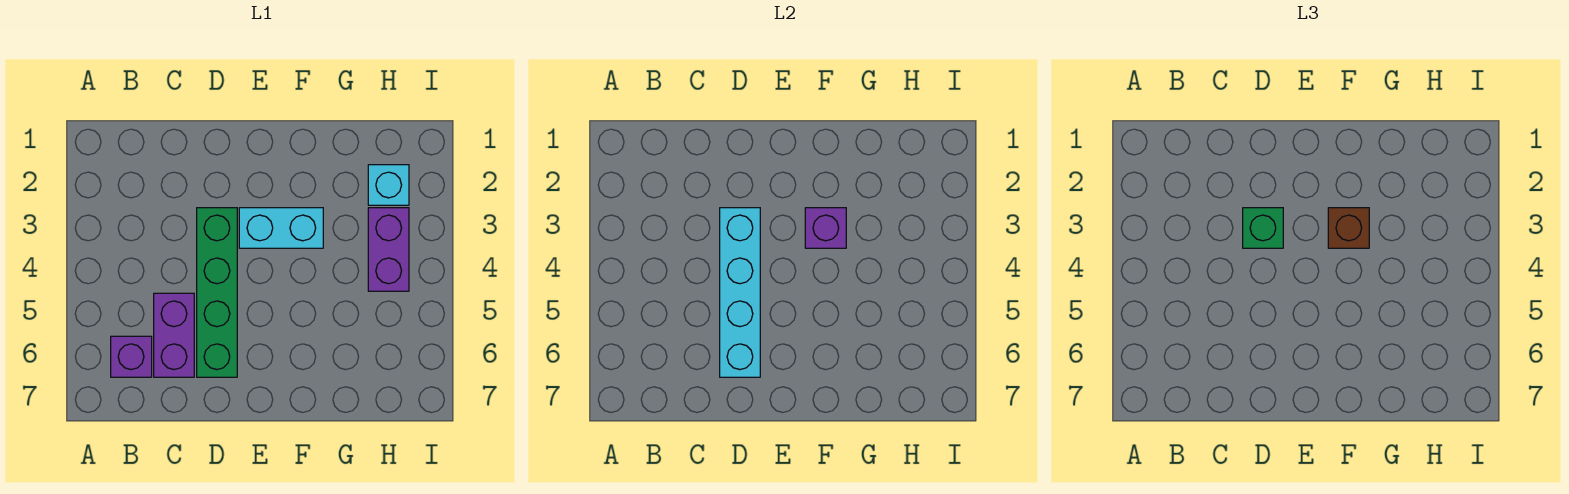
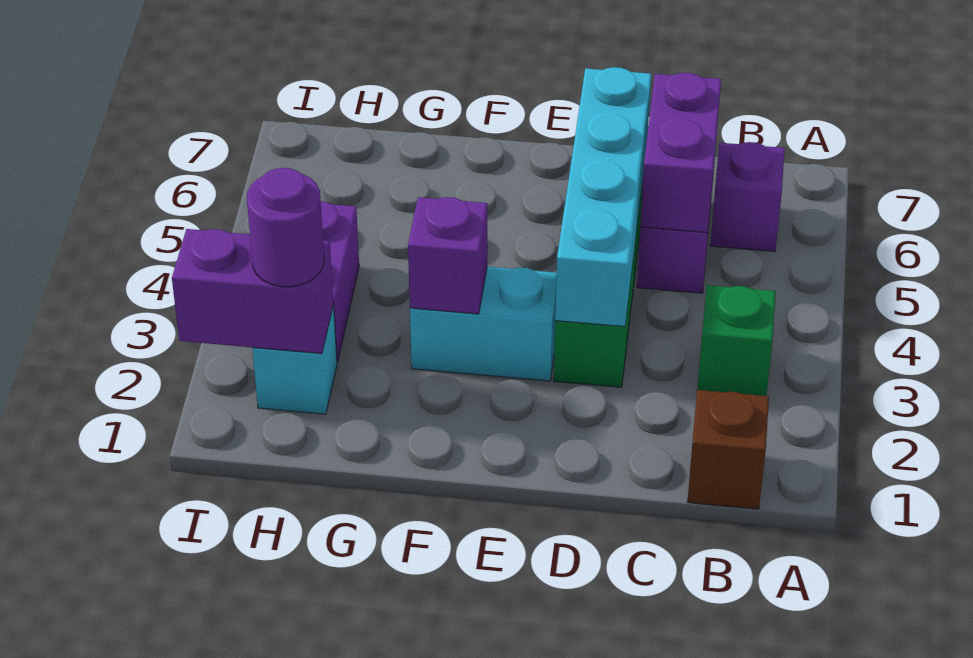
none -> purple 1x2 brick [640,73,721,233]
green 1x1 brick [1243,208,1283,248] -> green 1x1 brick moved to [698,285,776,396]
brown 1x1 brick [1328,208,1369,248] -> brown 1x1 brick moved to [688,390,769,509]
none -> purple 1x2 brick [172,229,333,354]
none -> purple 1x1 round brick [247,168,324,287]

